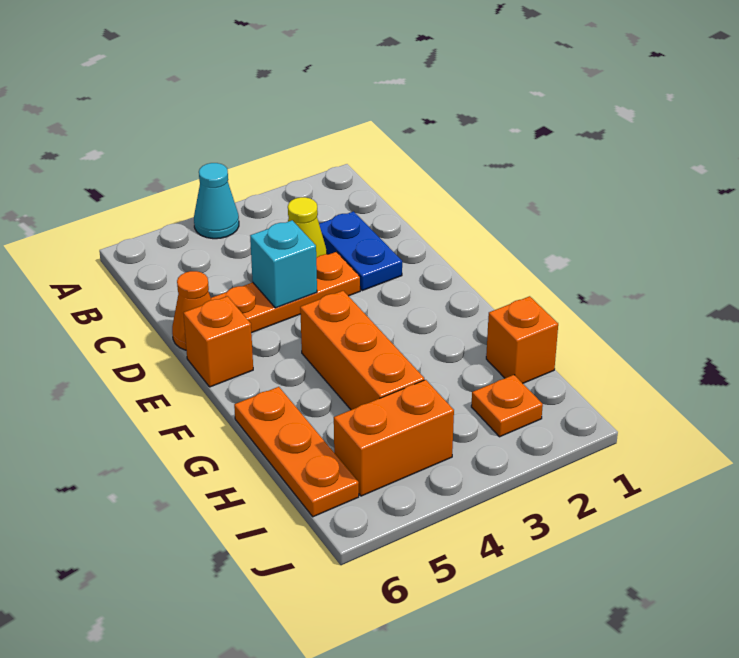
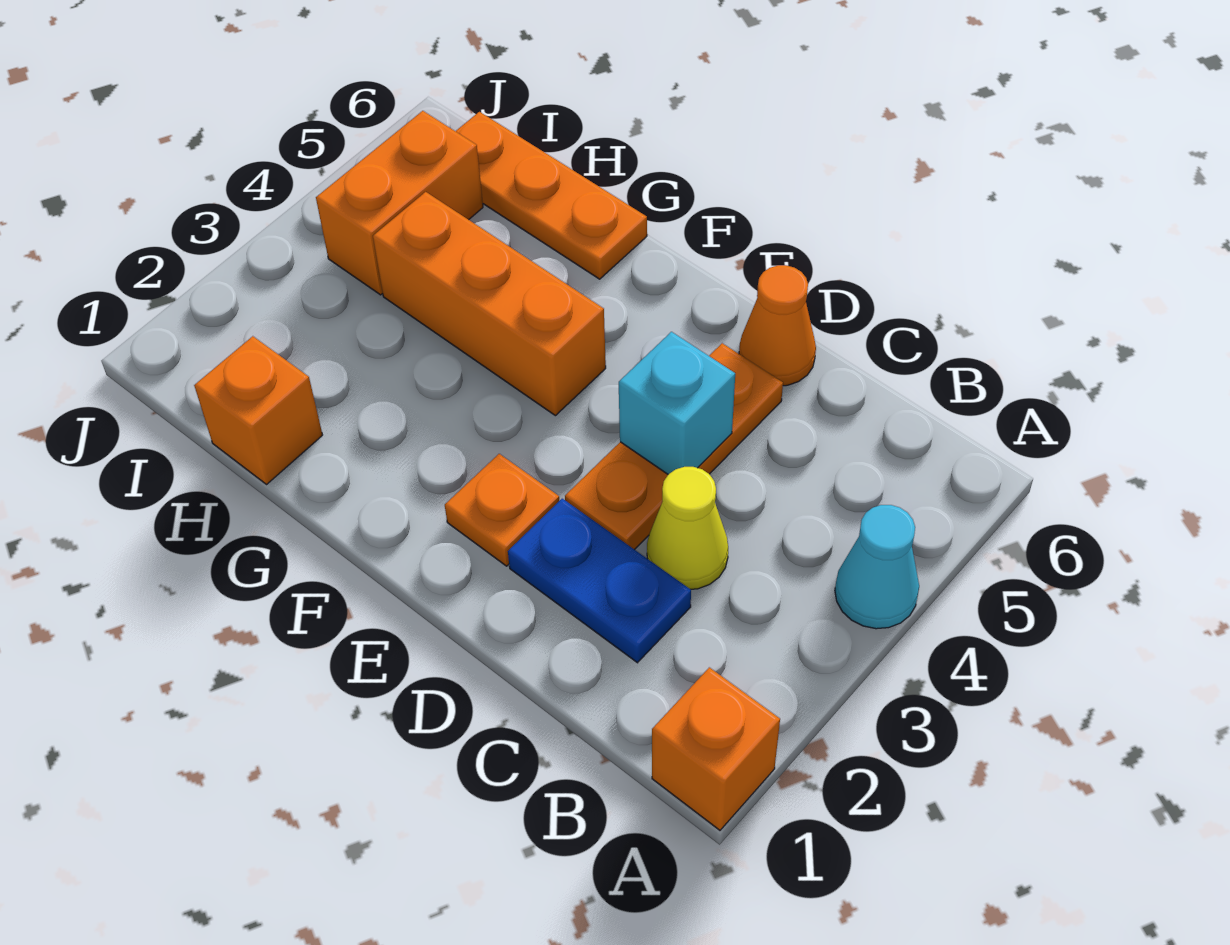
orange 1x1 brick [183,296,253,387] -> orange 1x1 brick moved to [652,667,780,830]
orange 1x1 plate [471,375,543,437] -> orange 1x1 plate moved to [445,454,559,566]

